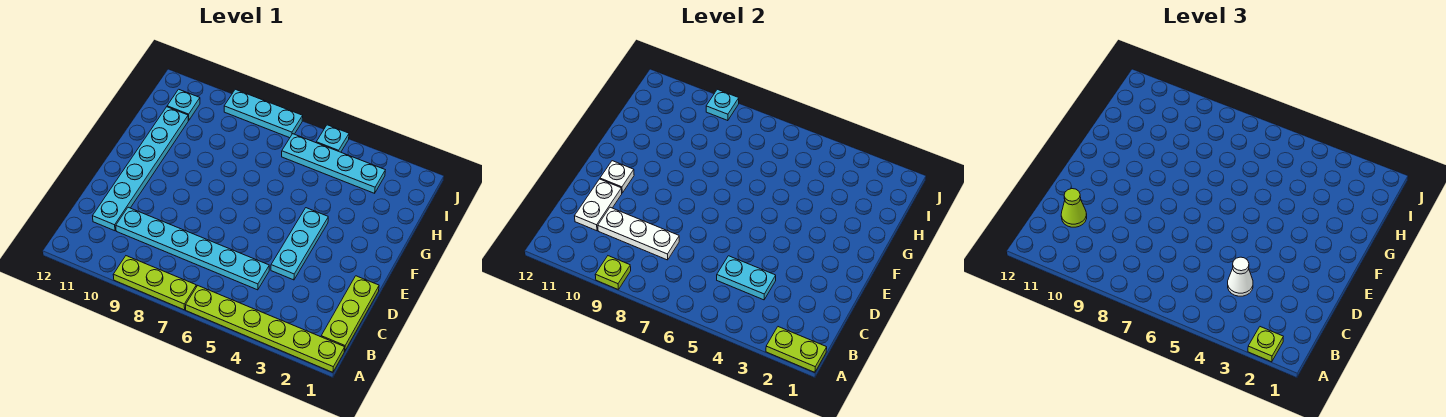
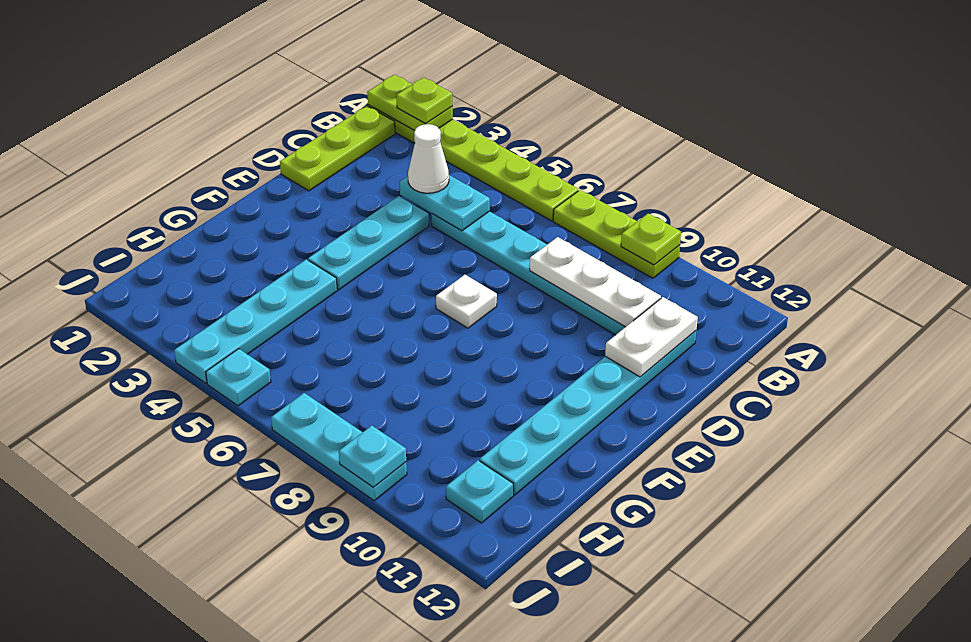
lime 1x1 cone [1061,189,1087,227] -> none
white 1x1 plate [600,161,634,193] -> white 1x1 plate moved to [436,275,497,328]
cyan 1x4 plate [282,134,385,193] -> cyan 1x4 plate turned to [174,259,337,383]

